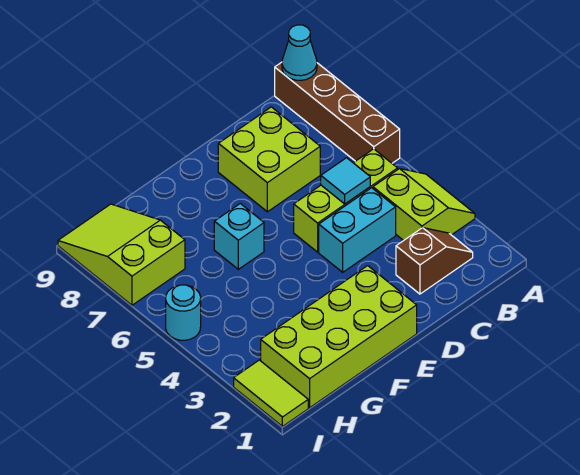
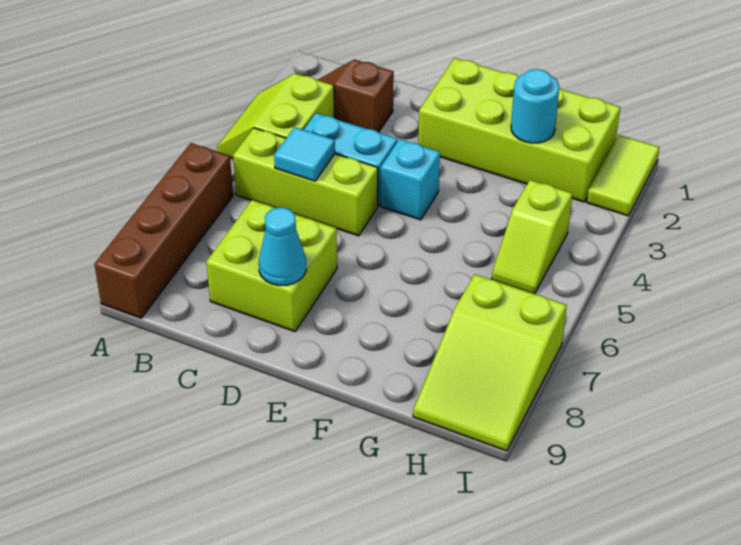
cyan 1x1 cone [282,25,317,80] -> cyan 1x1 cone moved to [259,207,306,285]
cyan 1x1 brick [214,204,264,269] -> cyan 1x1 brick moved to [381,139,440,220]
none -> lime 1x2 slope [492,180,572,294]
cyan 1x1 round brick [166,285,201,340] -> cyan 1x1 round brick moved to [511,69,559,143]

